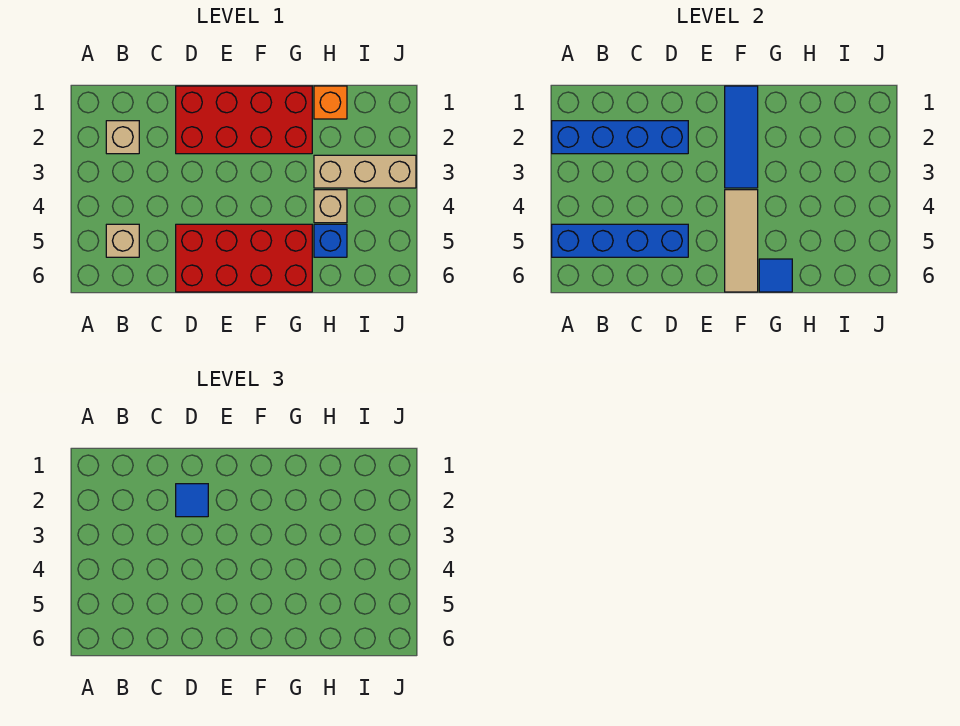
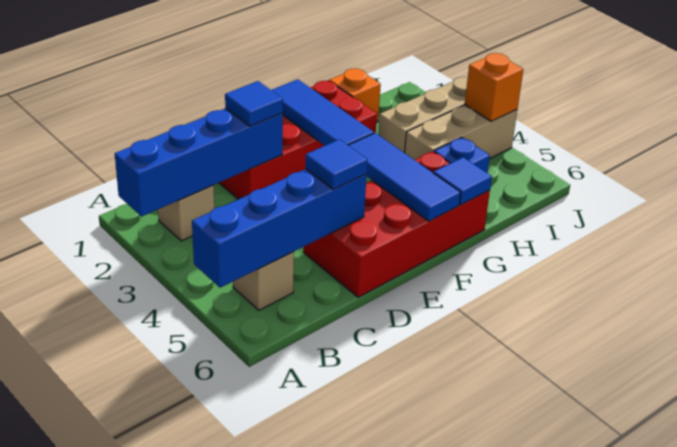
none -> blue 1x1 tile [305,139,367,189]
tan 1x3 tile [725,190,758,292] -> blue 1x3 tile [348,133,461,221]
tan 1x1 brick [314,190,347,223] -> tan 1x3 brick [405,105,517,160]
none -> orange 1x1 brick [465,53,523,122]

